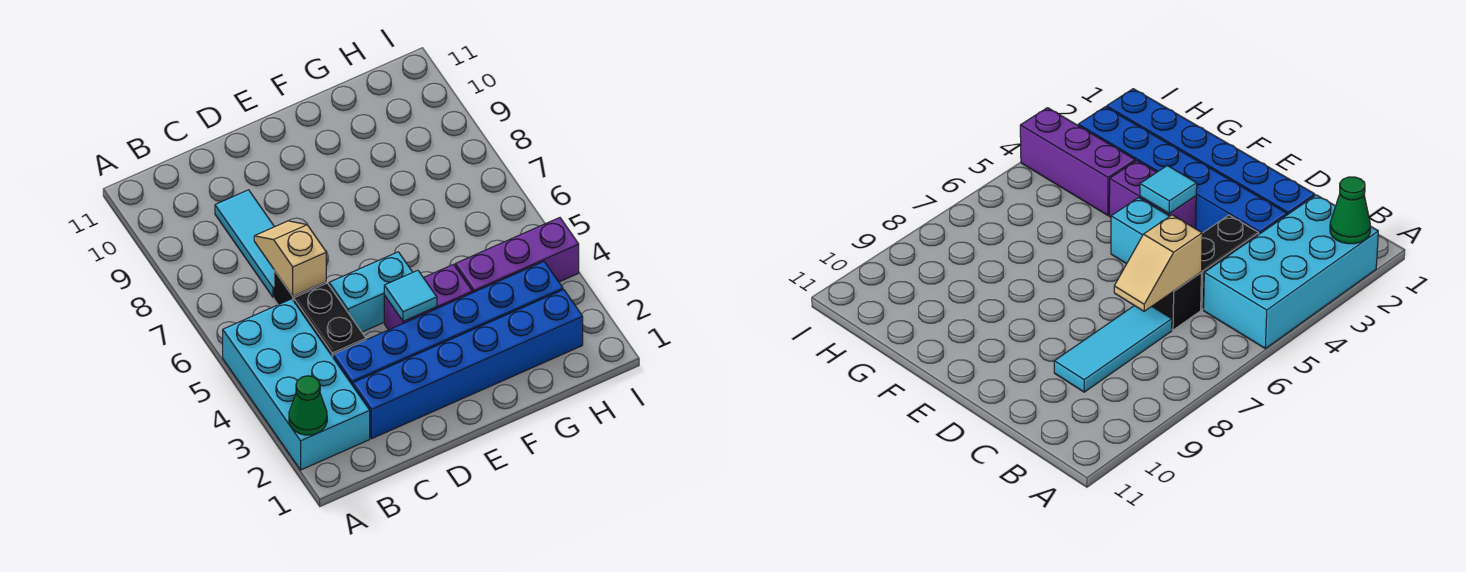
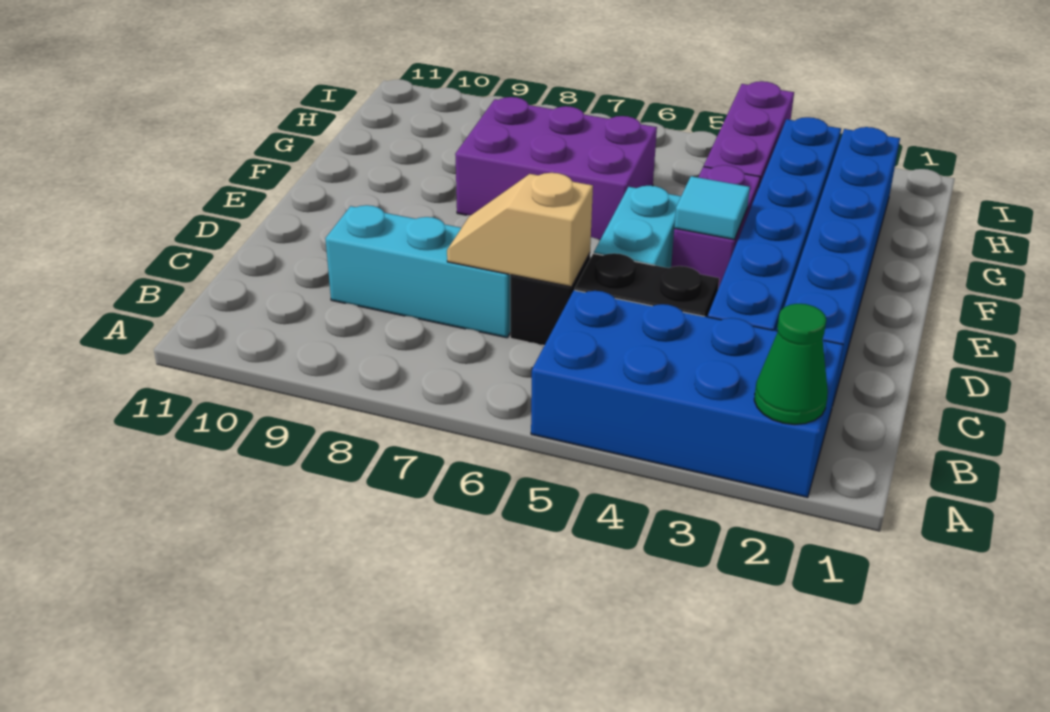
cyan 2x4 brick [223,299,370,470] -> blue 2x4 brick [531,290,843,497]
cyan 1x3 tile [215,190,274,297] -> cyan 1x3 brick [325,205,510,338]
none -> purple 2x3 brick [455,97,657,240]

